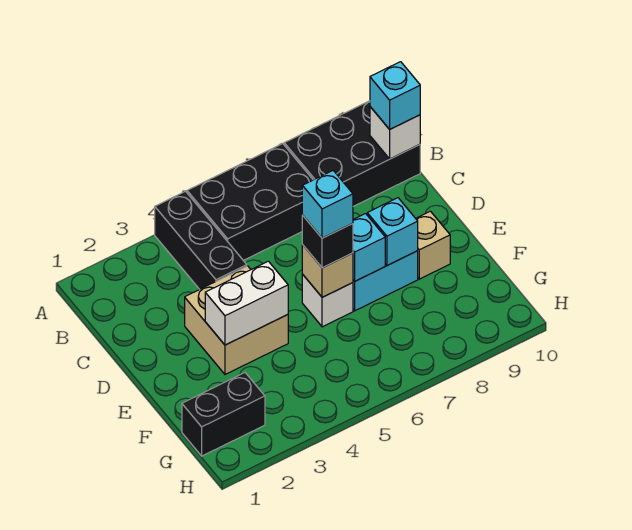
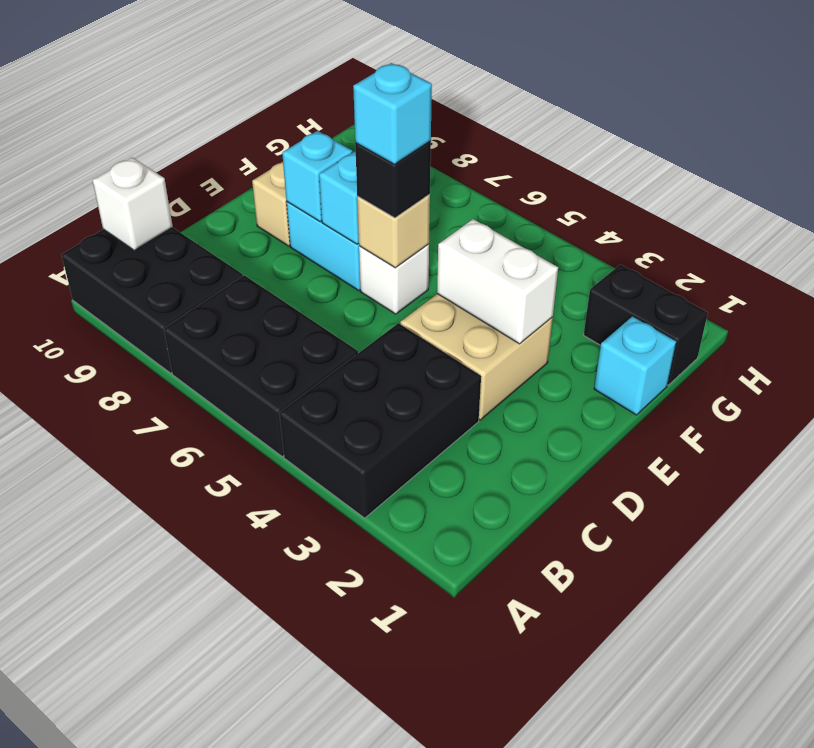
black 1x3 brick [155,191,247,289] -> black 2x3 brick [279,323,481,518]
cyan 1x1 brick [370,62,420,129] -> cyan 1x1 brick moved to [594,316,676,415]

